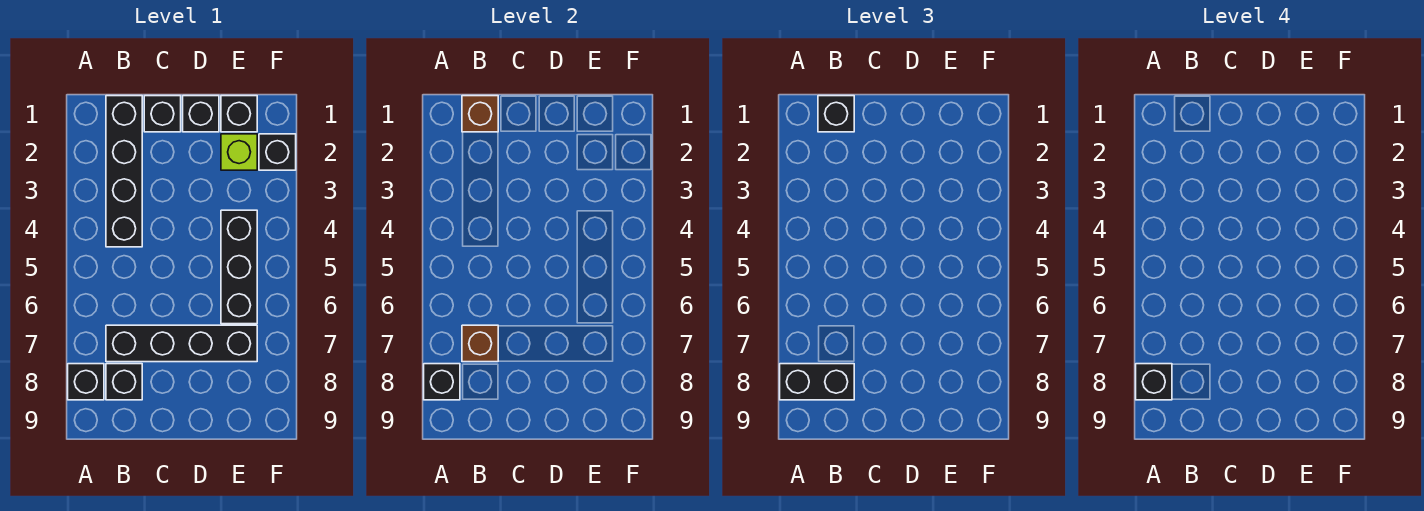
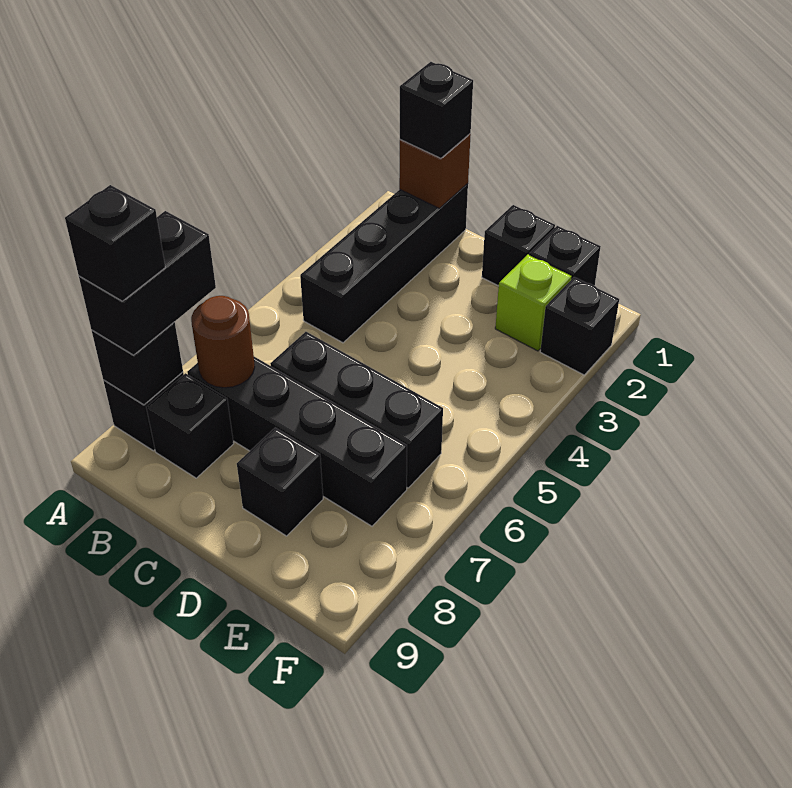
black 1x2 brick [780,364,854,400] -> black 1x2 brick turned to [79,211,216,355]
brown 1x1 brick [462,325,498,362] -> brown 1x1 round brick [191,296,255,388]
black 1x1 brick [144,96,181,132] -> black 1x1 brick moved to [237,427,323,536]
black 1x3 brick [221,210,257,324] -> black 1x3 brick turned to [270,332,443,488]

